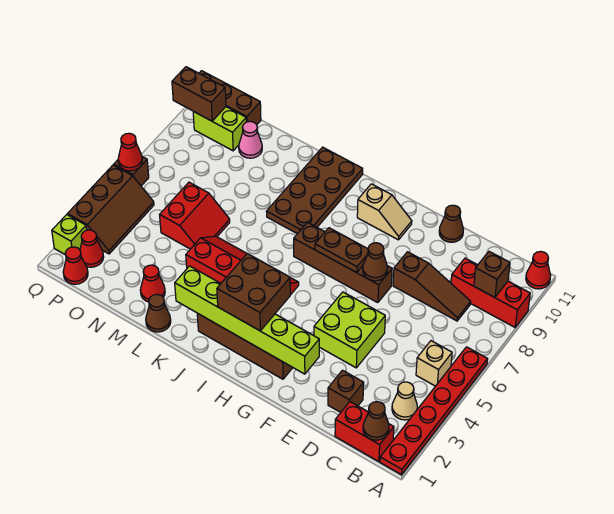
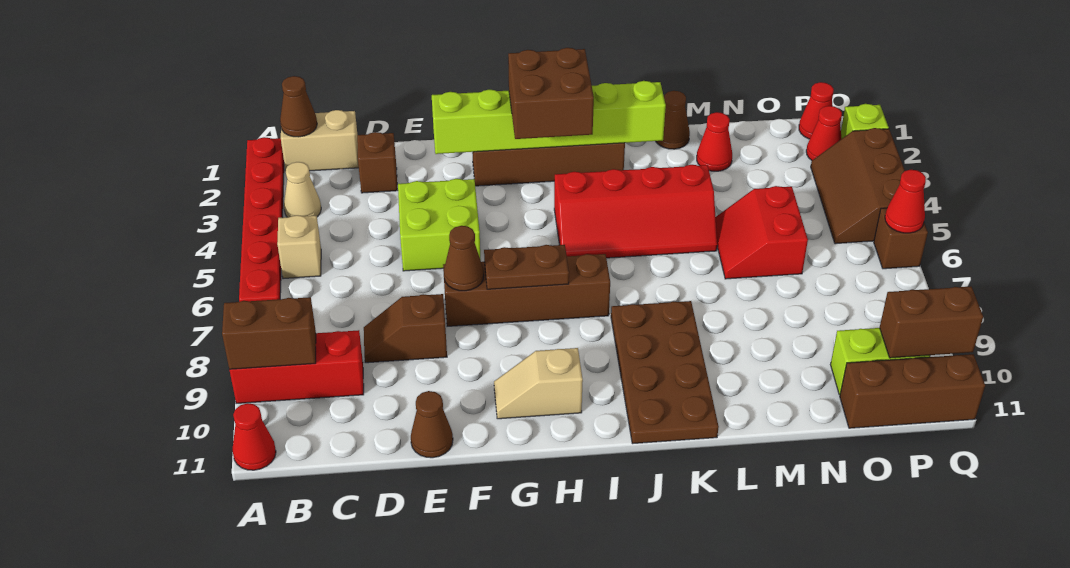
red 1x2 brick [335,402,394,462] -> tan 1x2 brick [281,110,359,171]
brown 1x1 brick [474,252,510,297] -> brown 1x2 brick [222,297,316,369]
brown 1x3 slope [393,252,471,321] -> brown 1x2 slope [364,294,447,363]
pink 1x1 cone [239,121,262,158] -> none

